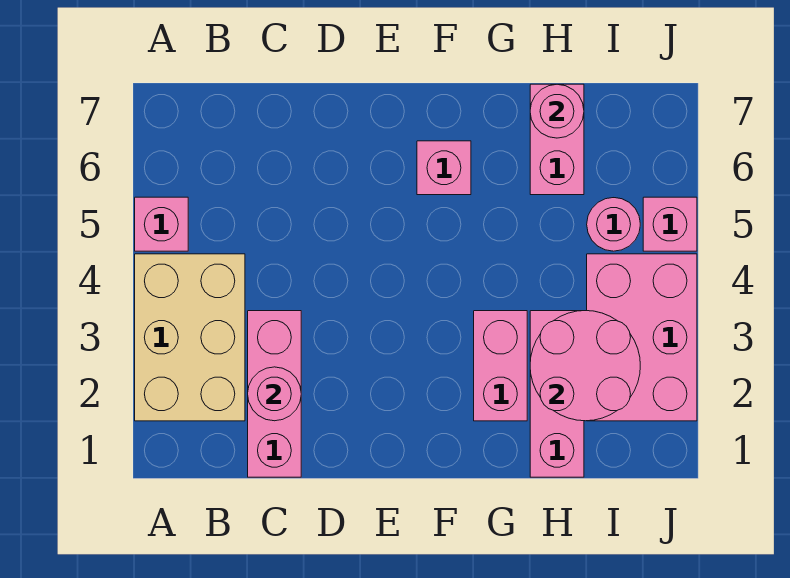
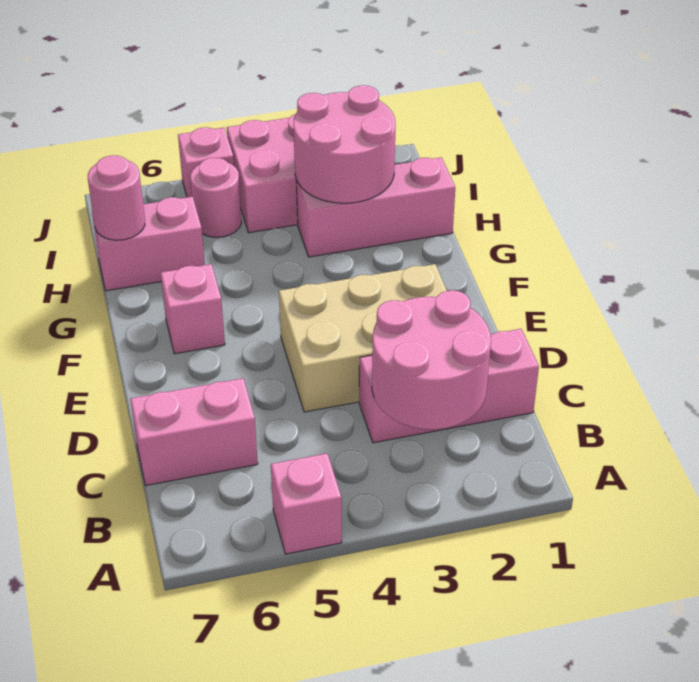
tan 2x3 brick [135,254,245,421] -> tan 2x3 brick moved to [279,264,447,412]
pink 1x1 round brick [248,367,301,421] -> pink 2x2 round brick [372,290,491,429]
pink 1x2 brick [474,311,527,421] -> pink 1x2 brick moved to [130,378,258,485]

